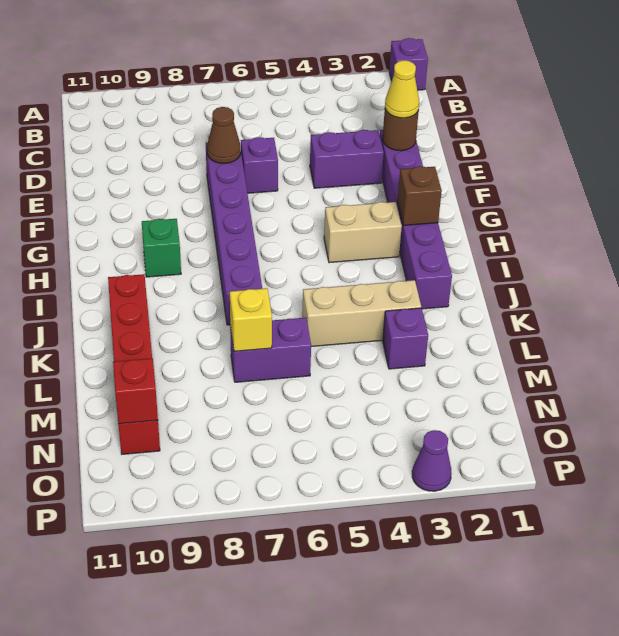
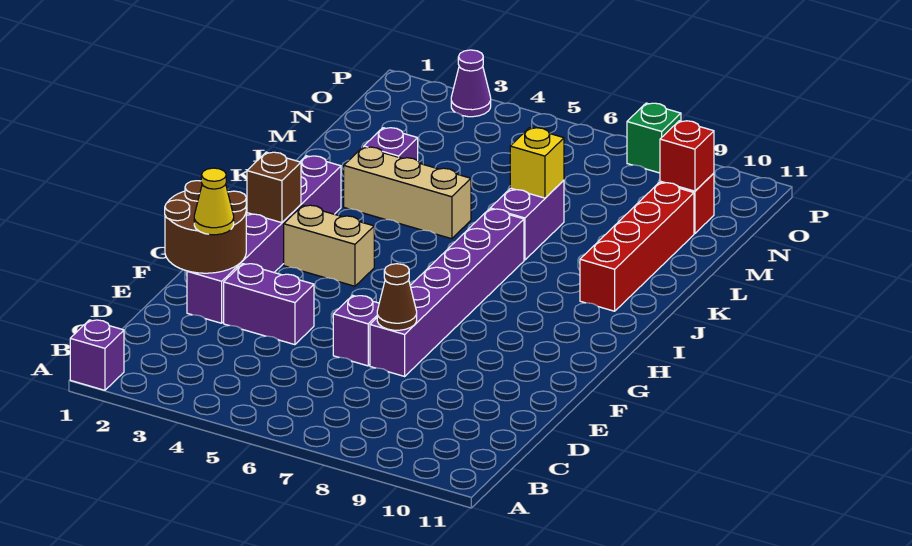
brown 1x1 round brick [383,109,419,151] -> brown 2x2 round brick [165,181,246,273]
green 1x1 brick [142,219,181,277] -> green 1x1 brick moved to [627,103,681,173]
purple 1x2 brick [230,318,311,382] -> purple 1x2 brick turned to [490,180,564,260]

